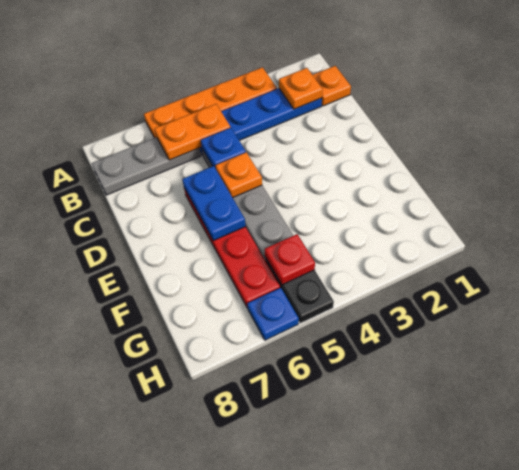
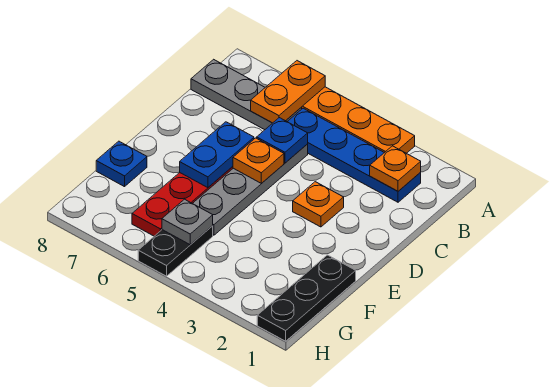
orange 1x1 plate [313,66,351,106] -> orange 1x1 plate moved to [293,182,344,227]
orange 1x2 plate [155,104,230,160] -> orange 1x2 plate turned to [251,61,325,123]
none -> black 1x3 plate [257,255,356,341]
red 1x1 plate [265,234,315,285] -> grey 1x1 plate [162,199,213,245]
blue 1x1 plate [247,288,299,340] -> blue 1x1 plate moved to [96,141,147,187]

